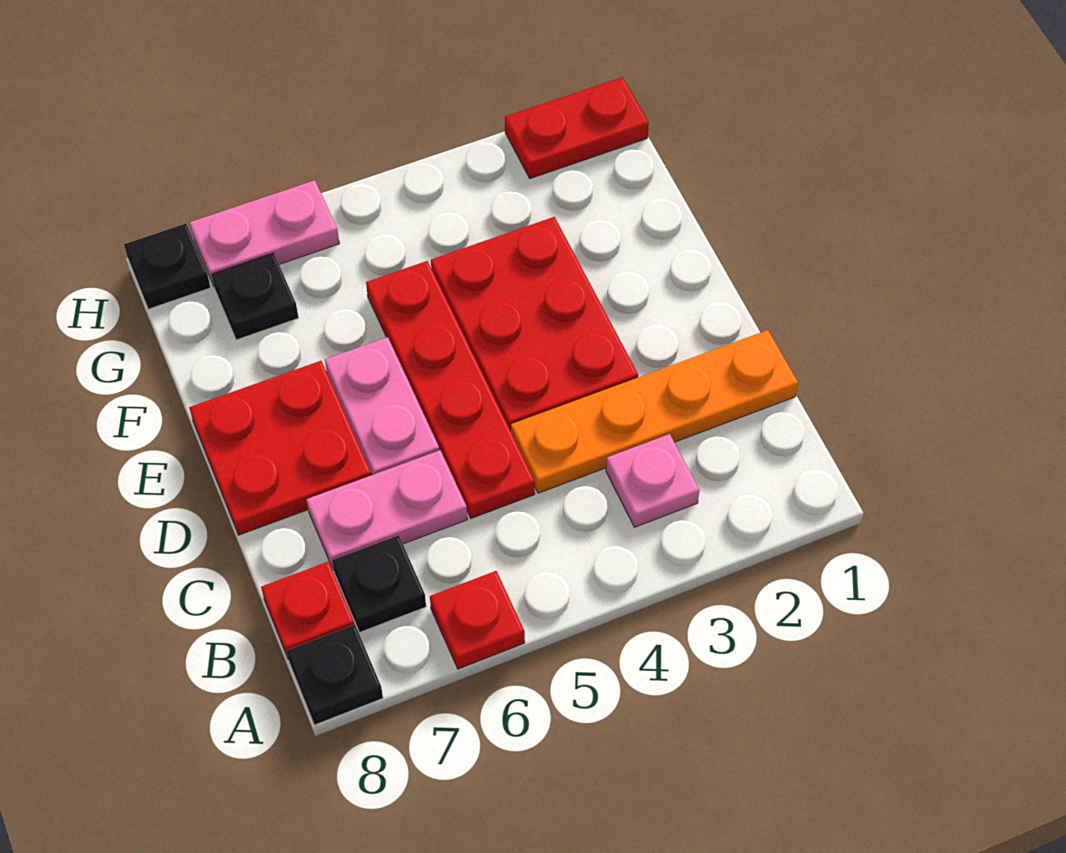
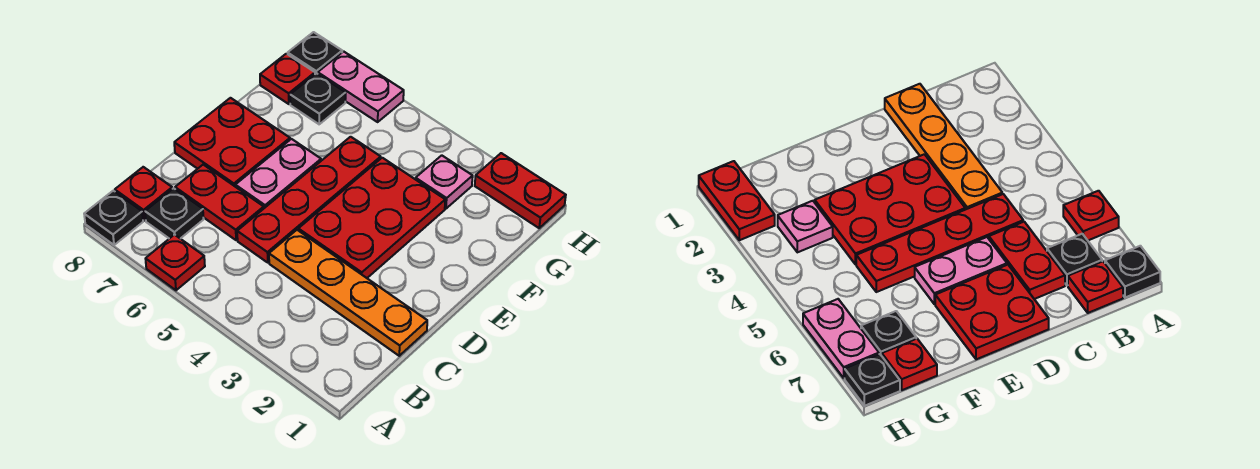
pink 1x1 plate [606,434,699,527] -> pink 1x1 plate moved to [416,155,473,209]
pink 1x2 plate [306,450,467,570] -> red 1x2 plate [175,165,264,240]
none -> red 1x1 plate [260,54,315,104]

